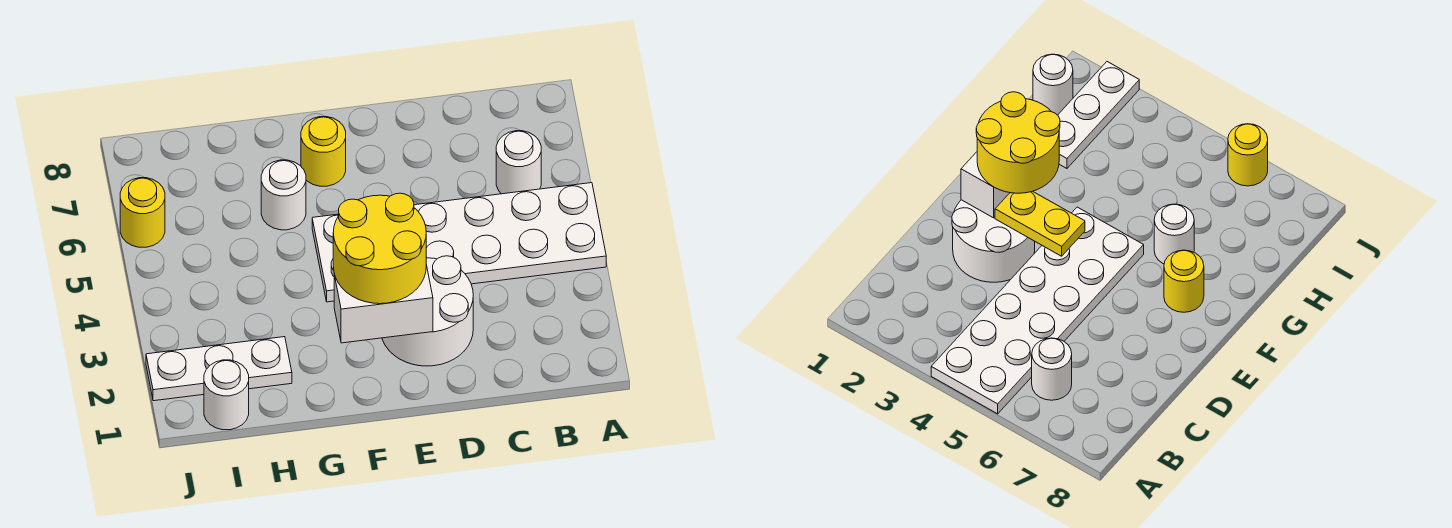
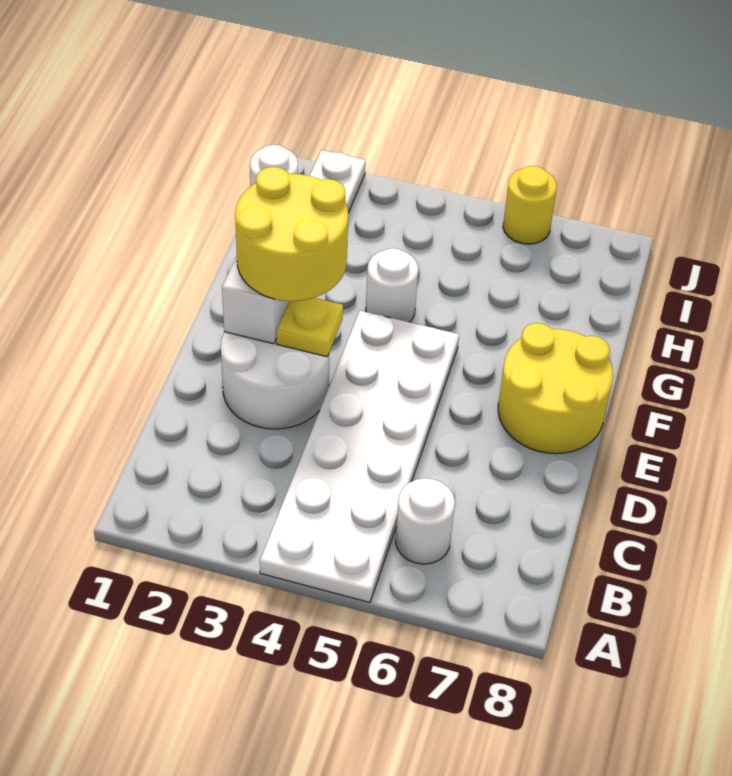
yellow 1x2 plate [995,191,1085,256] -> yellow 1x1 plate [277,298,343,357]
yellow 1x1 round brick [301,117,346,186] -> yellow 2x2 round brick [498,323,613,454]
white 1x1 round brick [261,160,306,230] -> white 1x1 round brick moved to [366,248,418,322]

